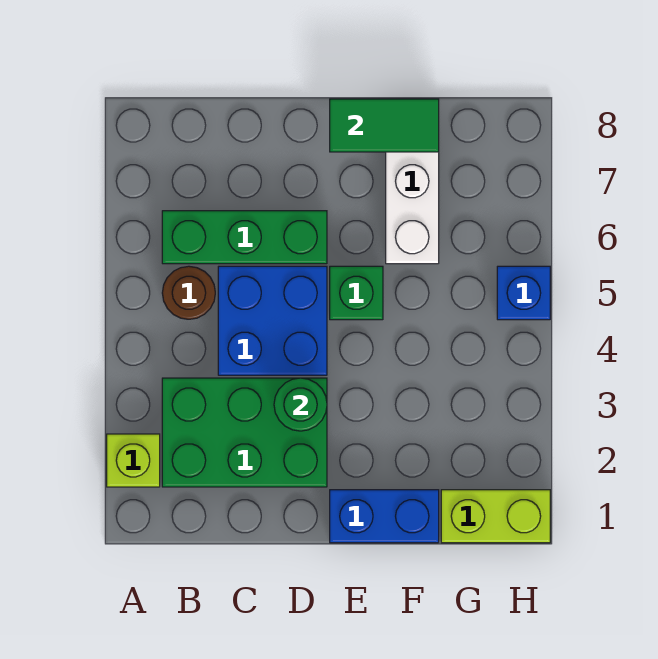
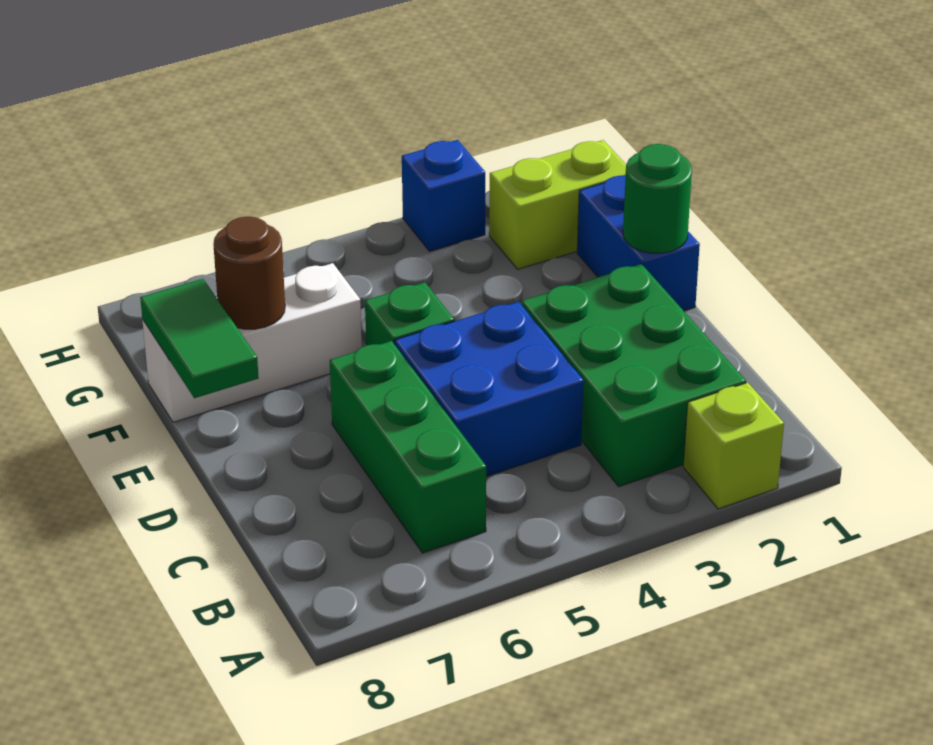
brown 1x1 round brick [162,266,215,319] -> brown 1x1 round brick moved to [213,217,285,329]
green 1x1 round brick [274,378,327,431] -> green 1x1 round brick moved to [623,144,692,253]
lime 1x2 brick [441,490,550,543] -> lime 1x2 brick turned to [489,140,626,269]
blue 1x1 brick [497,266,550,320] -> blue 1x1 brick moved to [402,140,485,251]

